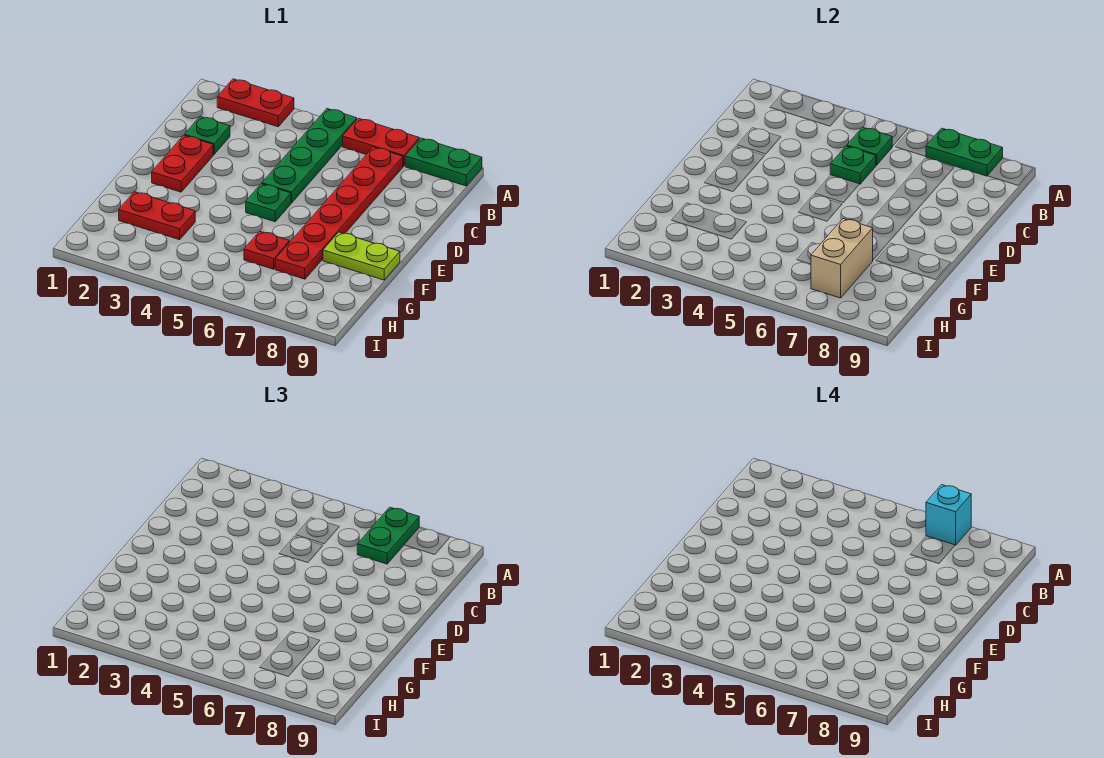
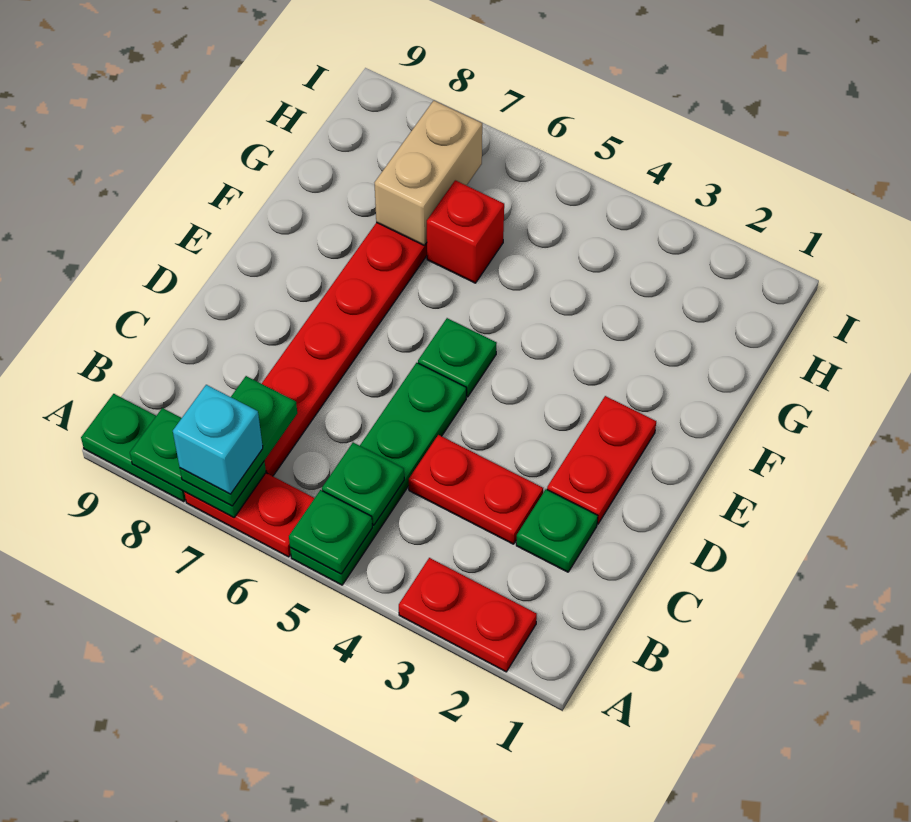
green 1x1 plate [830,146,876,184] -> green 1x1 plate moved to [289,490,372,574]
lime 1x2 plate [323,232,400,280] -> none
red 1x2 plate [119,192,195,240] -> red 1x2 plate moved to [409,435,543,544]
red 1x1 plate [244,231,289,269] -> red 1x1 brick [427,180,504,283]

